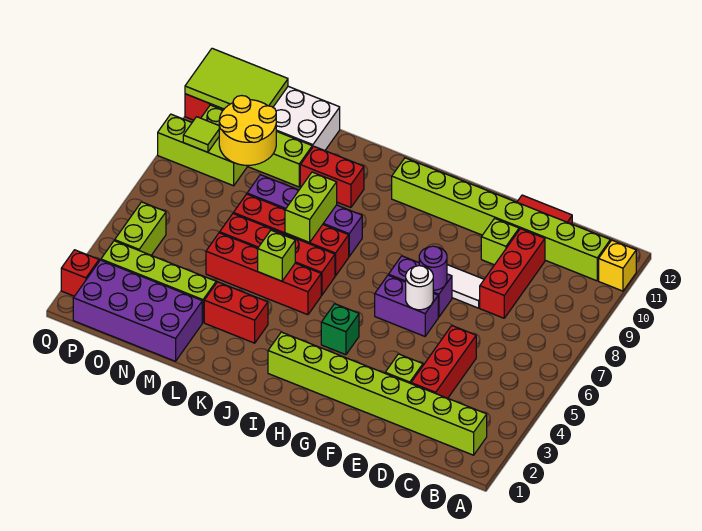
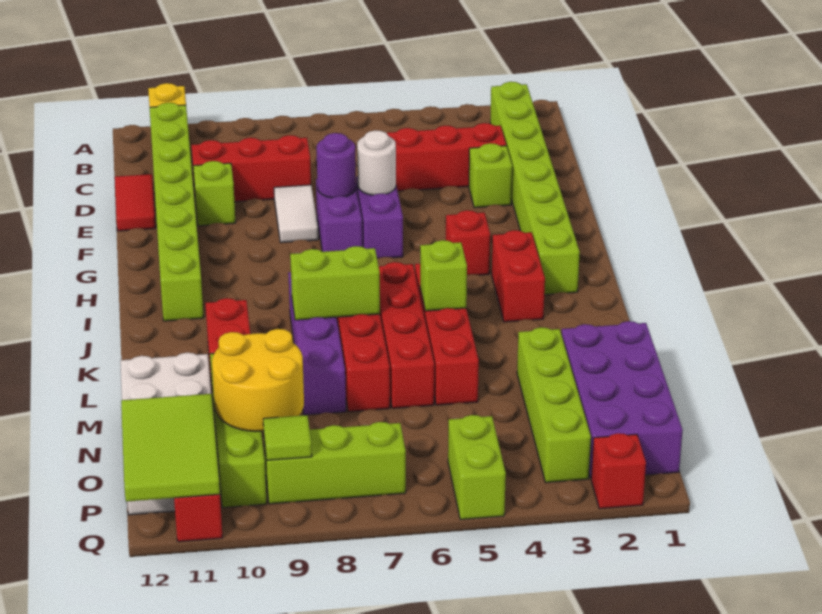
green 1x1 brick [321,304,359,355] -> red 1x1 brick [446,210,490,275]
red 1x2 brick [204,282,268,343] -> red 1x2 brick moved to [492,230,545,322]
lime 1x3 brick [158,114,247,186] -> lime 1x3 brick turned to [264,422,406,504]
lime 1x2 brick [115,202,166,255] -> lime 1x2 brick turned to [448,415,506,520]

